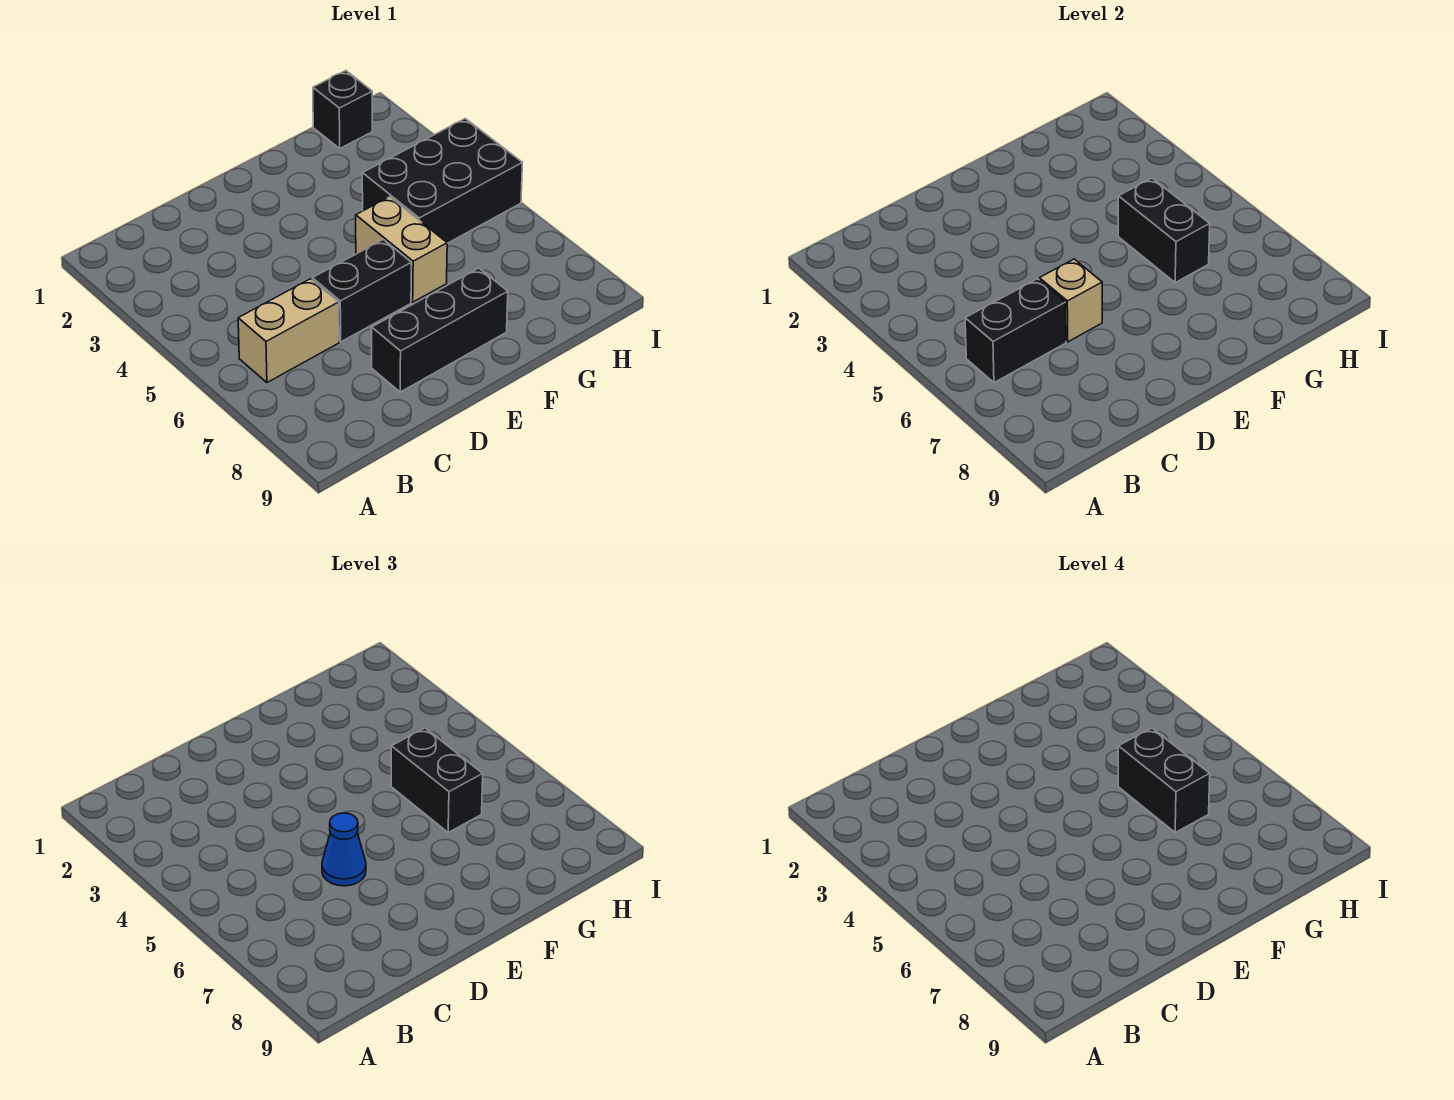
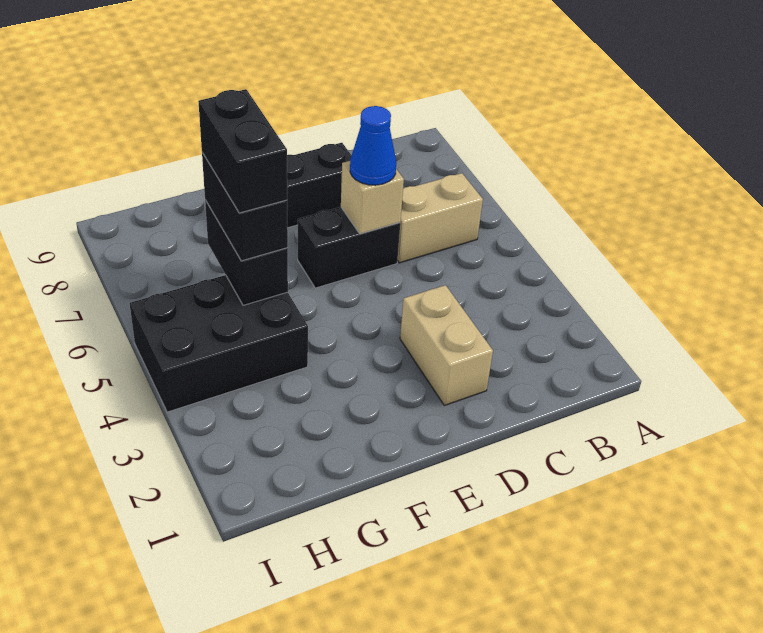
black 1x2 brick [965,279,1066,383] -> none
tan 1x2 brick [356,197,447,302] -> tan 1x2 brick moved to [400,285,493,405]
black 1x1 brick [313,71,372,148] -> none

